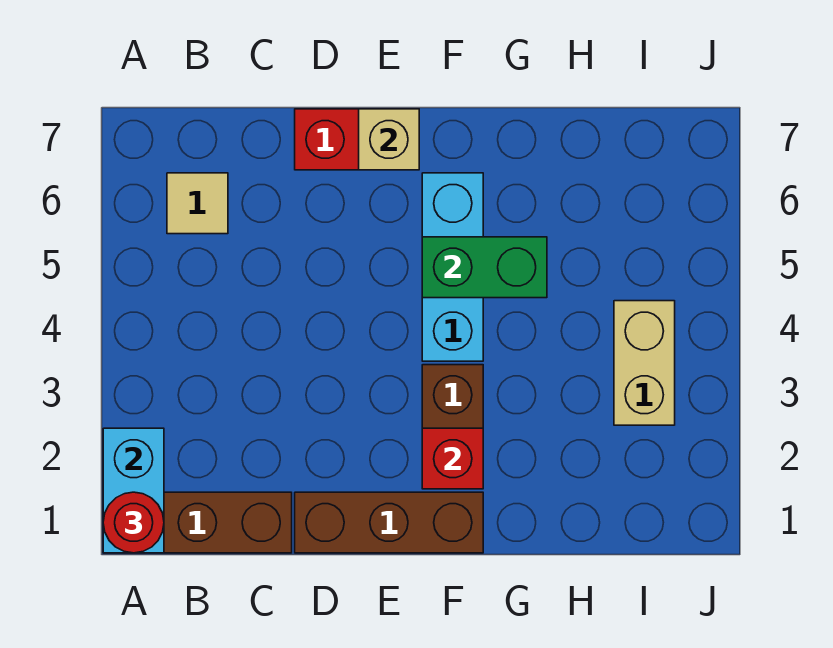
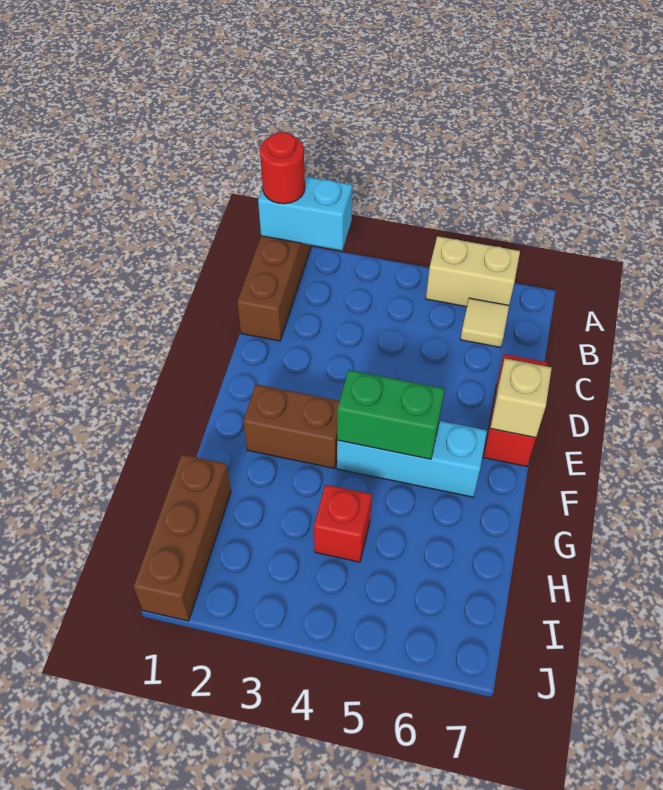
brown 1x3 brick [295,492,483,553] -> brown 1x3 brick moved to [133,454,231,621]
red 1x1 brick [422,428,483,489] -> red 1x1 brick moved to [314,484,372,562]
green 1x2 brick [422,237,547,298] -> green 1x2 brick turned to [337,370,444,459]
tan 1x2 brick [614,301,675,425] -> tan 1x2 brick moved to [426,236,520,307]

